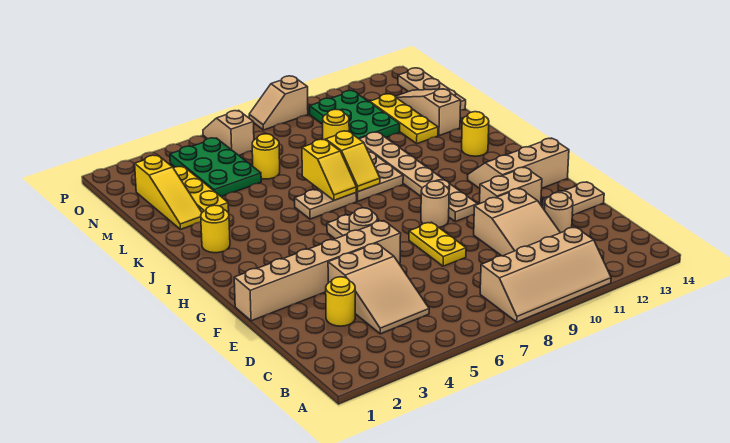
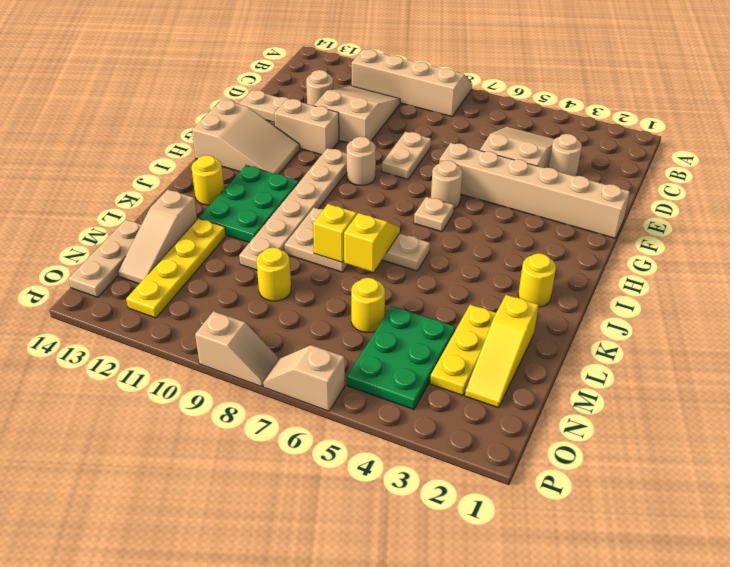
yellow 1x1 round brick [326,277,355,326] -> tan 1x1 round brick [549,134,582,176]
yellow 1x2 plate [409,222,466,266] -> tan 1x2 plate [382,132,431,179]
tan 2x3 slope [468,138,569,188] -> tan 2x3 slope turned to [192,100,300,174]
yellow 1x3 slope [135,155,202,229] -> yellow 1x3 slope turned to [465,295,539,408]
yellow 1x3 plate [370,94,438,144] -> yellow 1x4 plate [126,218,226,318]
green 2x3 plate [310,91,400,139] -> green 2x3 plate moved to [199,166,299,243]
tan 1x2 slope [203,110,254,155] -> tan 1x2 slope turned to [263,345,345,411]

